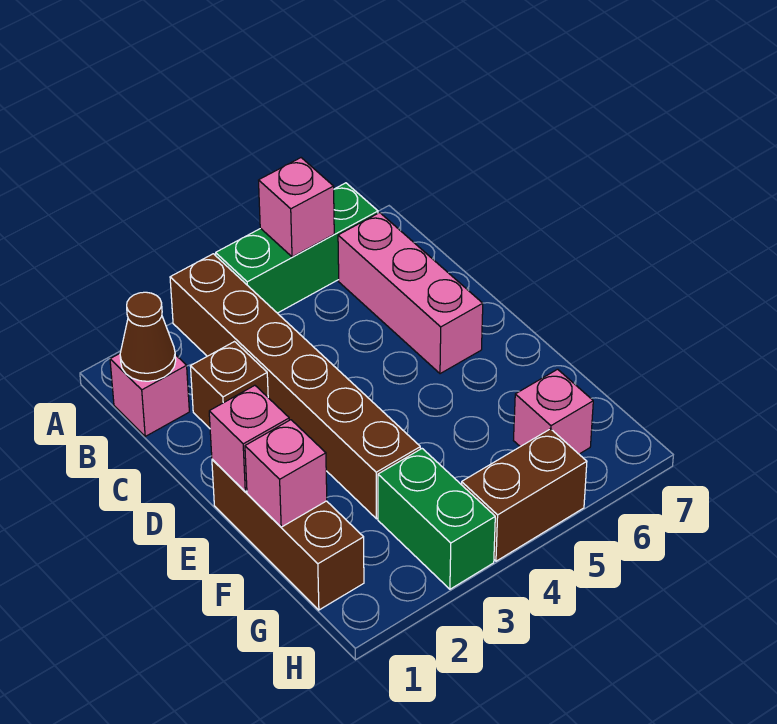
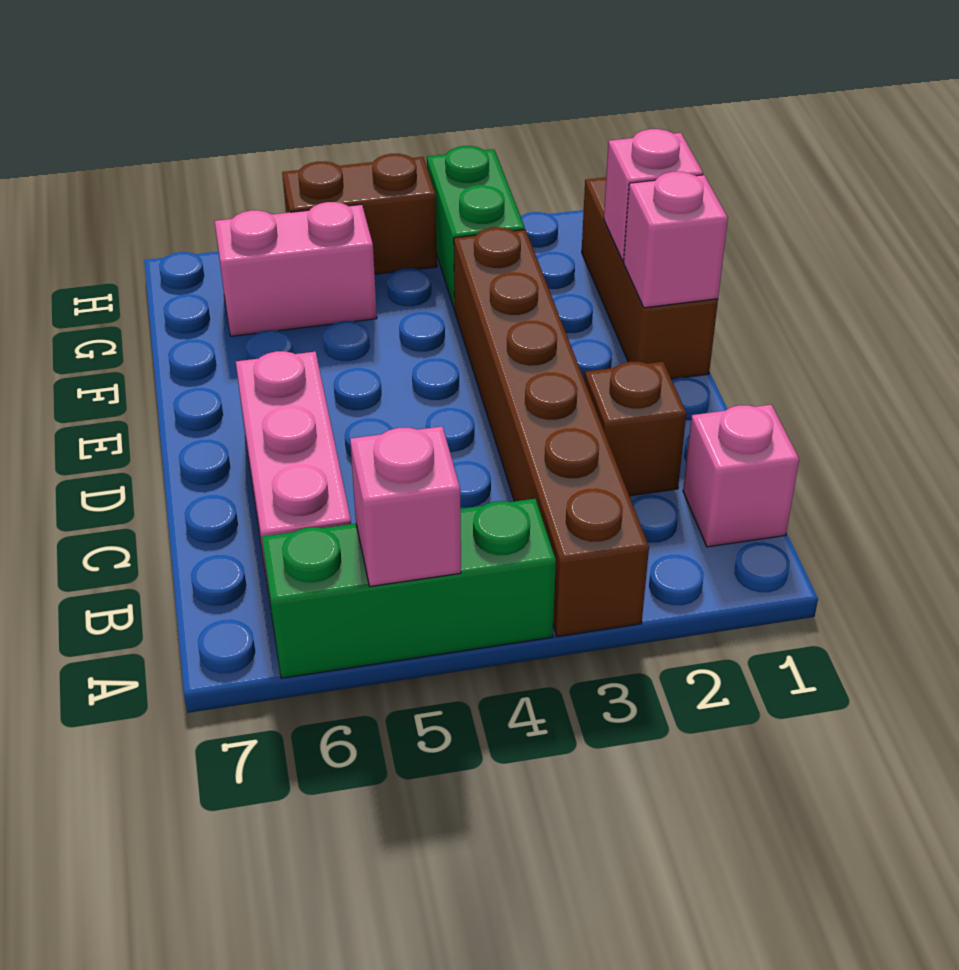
brown 1x1 cone [120,292,176,381] -> none
pink 1x1 brick [514,369,593,454] -> pink 1x2 brick [215,202,377,336]

